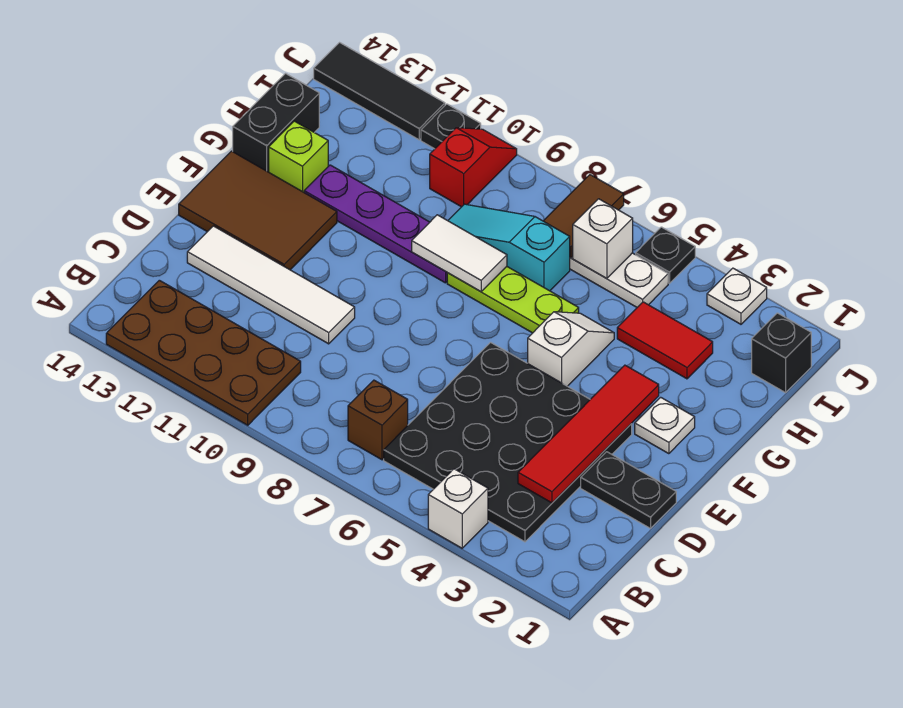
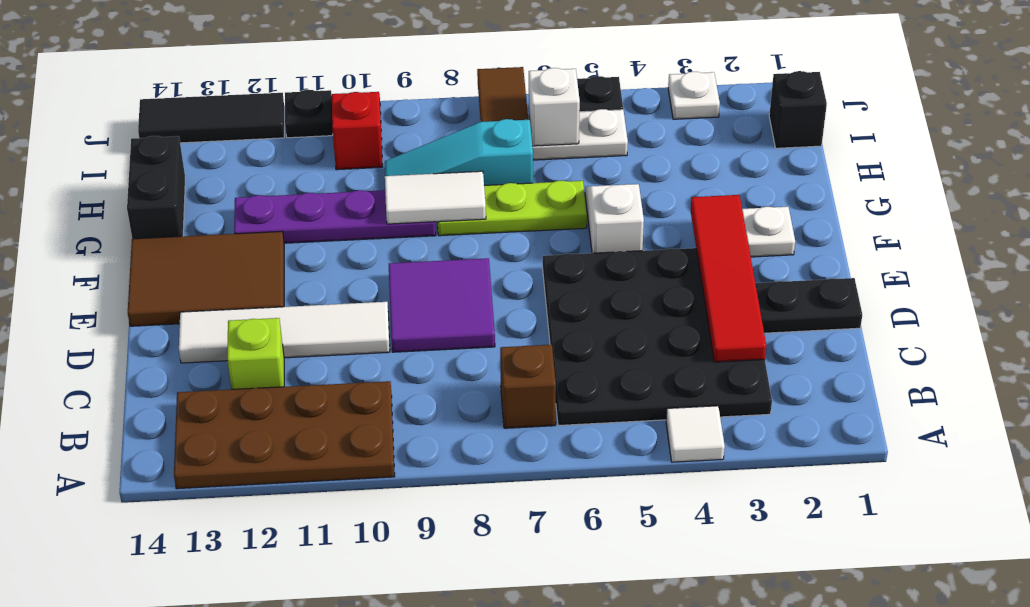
white 1x1 brick [428,469,488,548] -> white 1x1 tile [666,406,725,462]
none -> purple 2x2 tile [389,258,495,352]
lime 1x1 brick [269,121,328,192] -> lime 1x1 brick moved to [227,318,284,389]
red 1x2 tile [617,302,713,379] -> none

